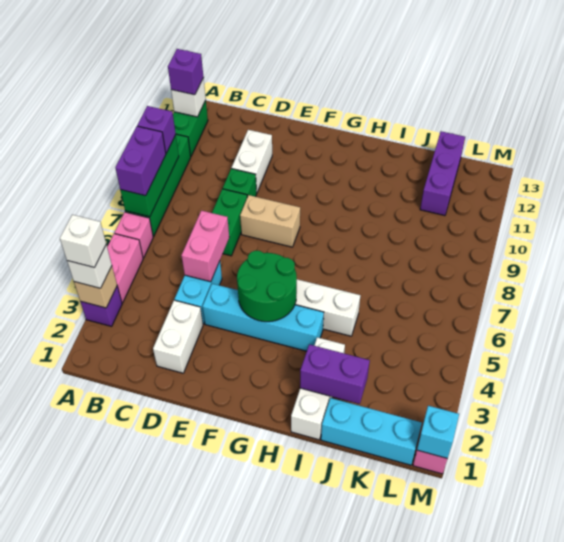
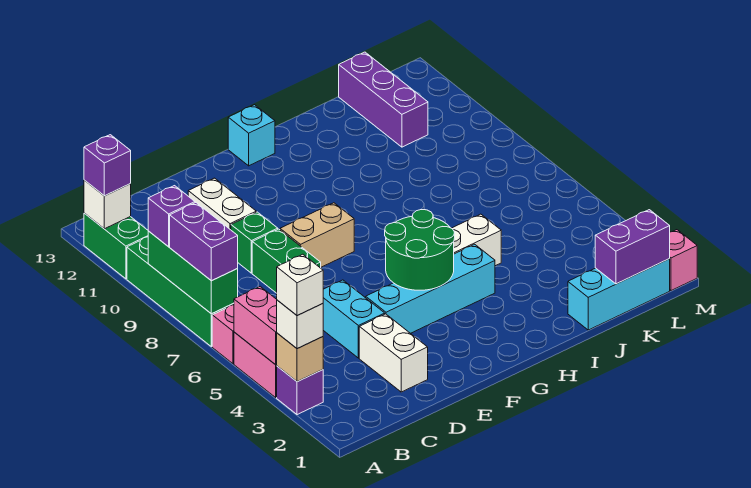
pink 1x2 brick [181,211,230,282] -> pink 1x2 brick moved to [234,287,277,365]
white 1x3 brick [291,337,345,440] -> none
purple 1x2 brick [300,344,370,404] -> purple 1x2 brick moved to [595,210,670,284]
cyan 1x1 brick [417,406,459,458] -> cyan 1x1 brick moved to [228,105,275,166]

